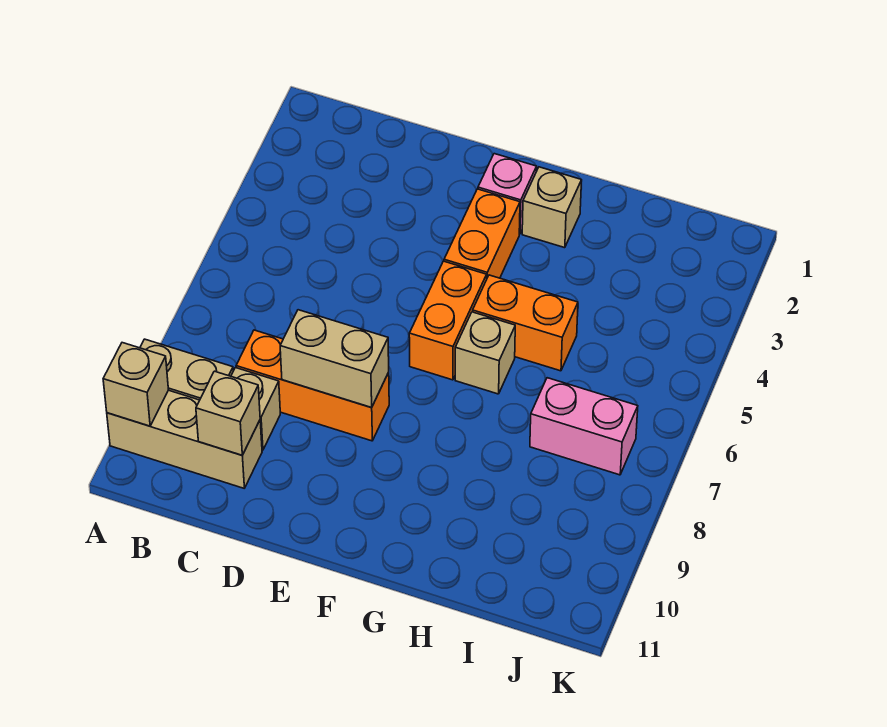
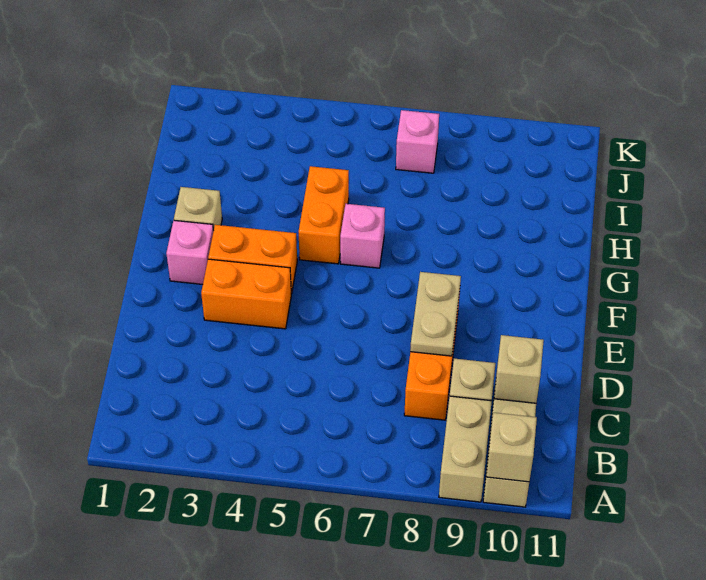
tan 1x2 brick [280,310,389,408] -> tan 1x2 plate [410,272,461,356]
orange 1x2 brick [409,261,487,380] -> orange 1x2 brick moved to [201,259,291,329]
tan 1x1 brick [455,312,515,394] -> pink 1x1 brick [340,204,385,268]
pink 1x2 brick [530,378,638,475] -> pink 1x1 brick [396,110,439,173]

